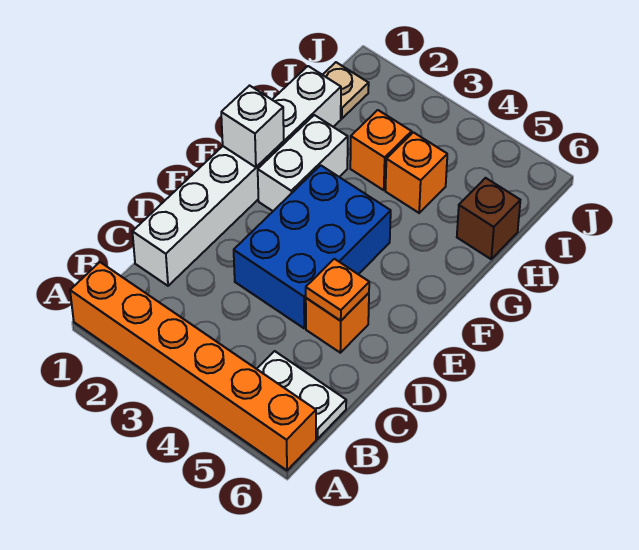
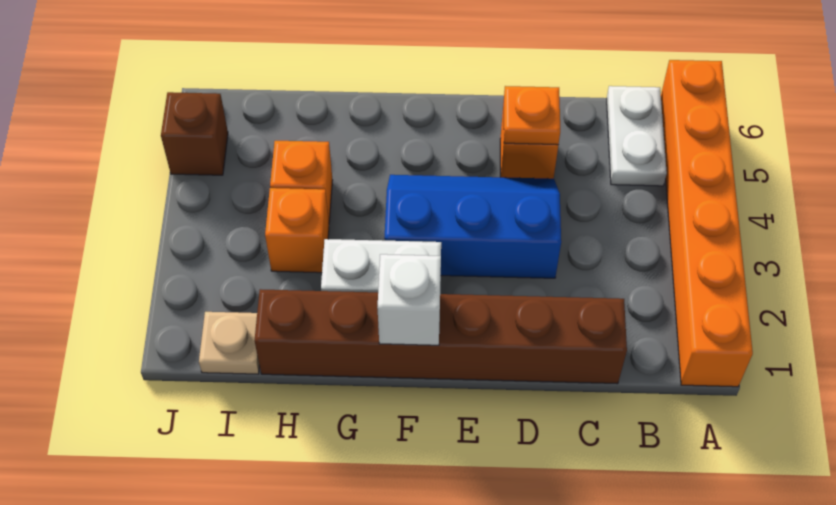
white 1x6 brick [132,66,341,286] -> brown 1x6 brick [254,289,627,384]
blue 2x3 brick [234,165,391,328] -> blue 2x3 slope [384,175,561,278]
brown 1x1 brick [457,178,520,259] -> brown 1x1 brick moved to [161,92,228,175]

